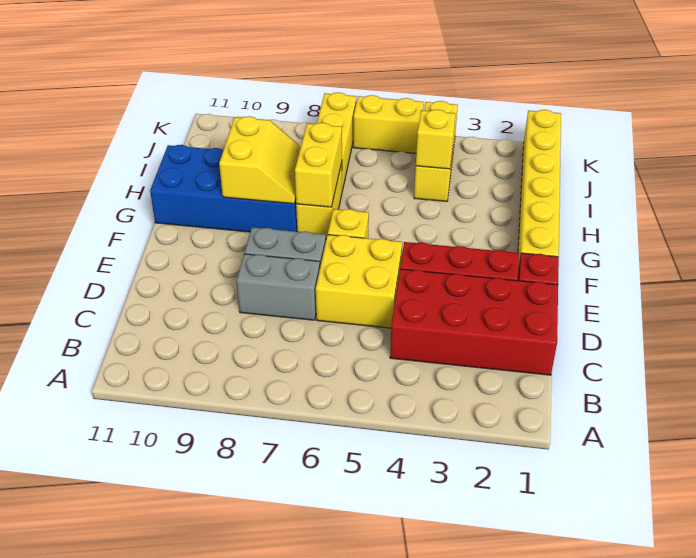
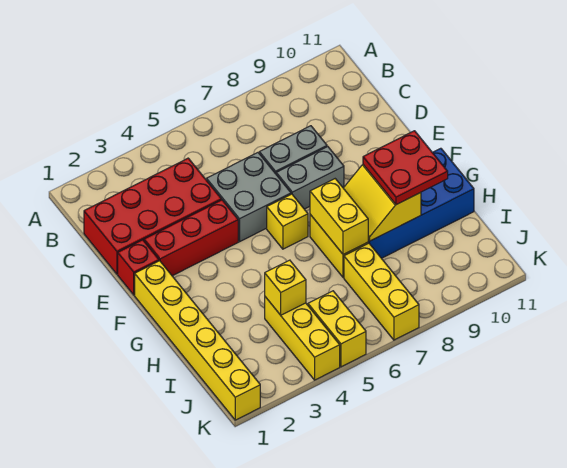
yellow 2x2 brick [316,235,402,328] -> grey 2x2 brick [207,153,291,242]
none -> red 2x2 plate [363,131,448,205]
yellow 1x2 brick [353,95,424,153] -> yellow 1x2 brick turned to [308,291,366,367]

